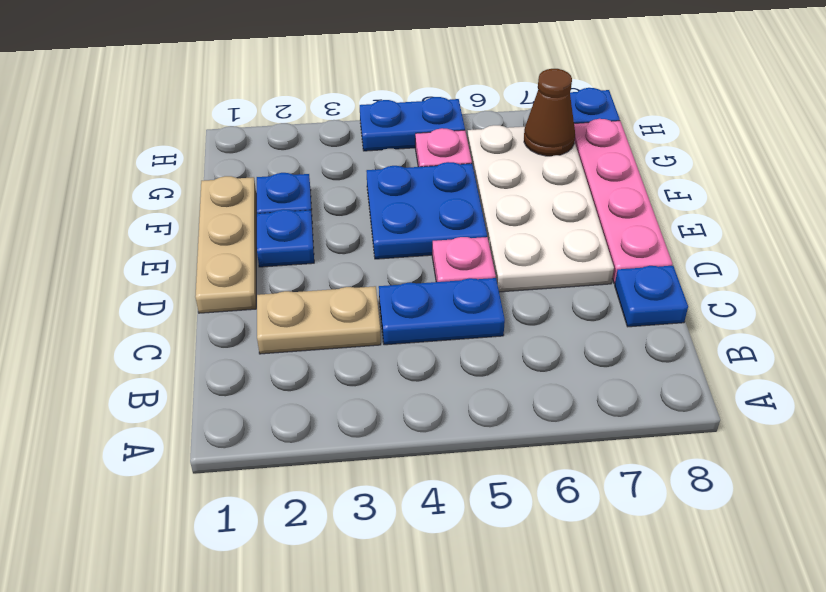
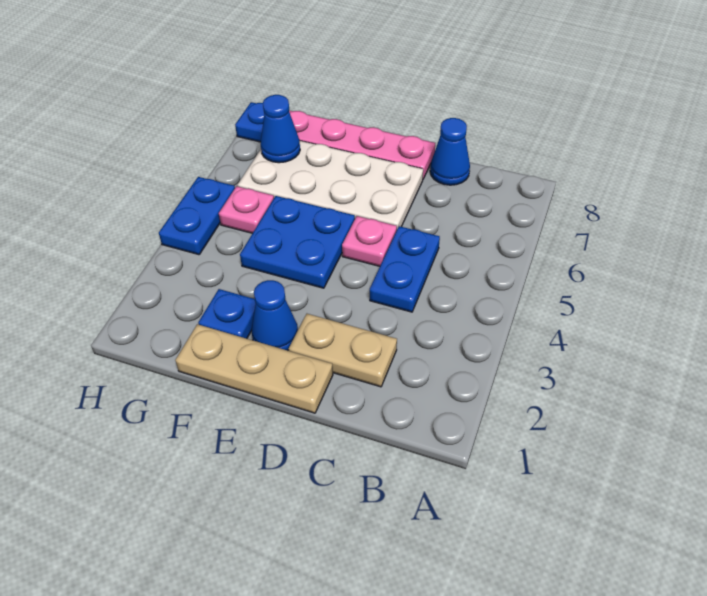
tan 1x2 plate [257,286,381,354] -> tan 1x2 plate turned to [289,314,397,387]
blue 1x1 plate [615,266,688,327] -> blue 1x1 cone [430,118,470,185]
blue 1x1 plate [257,209,314,267] -> blue 1x1 cone [252,280,298,351]
brown 1x1 cone [524,69,575,156] -> blue 1x1 cone [261,95,300,163]

